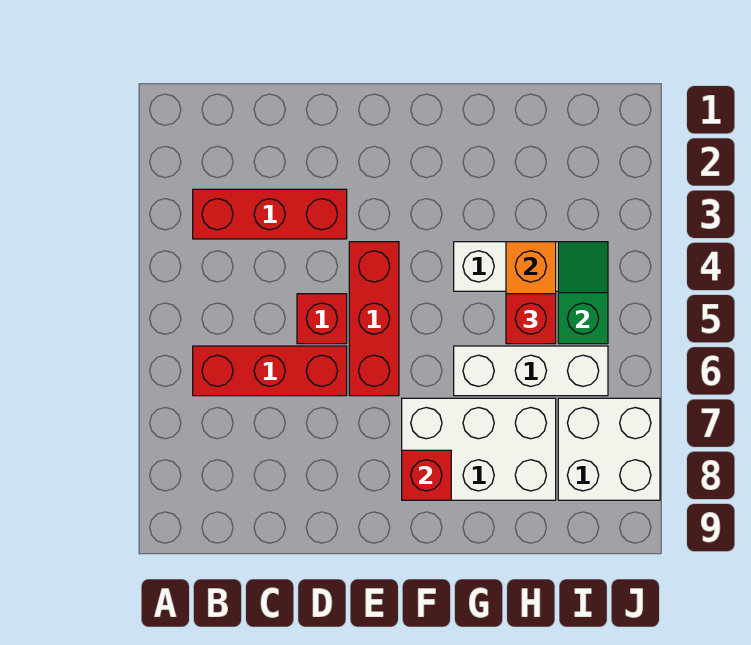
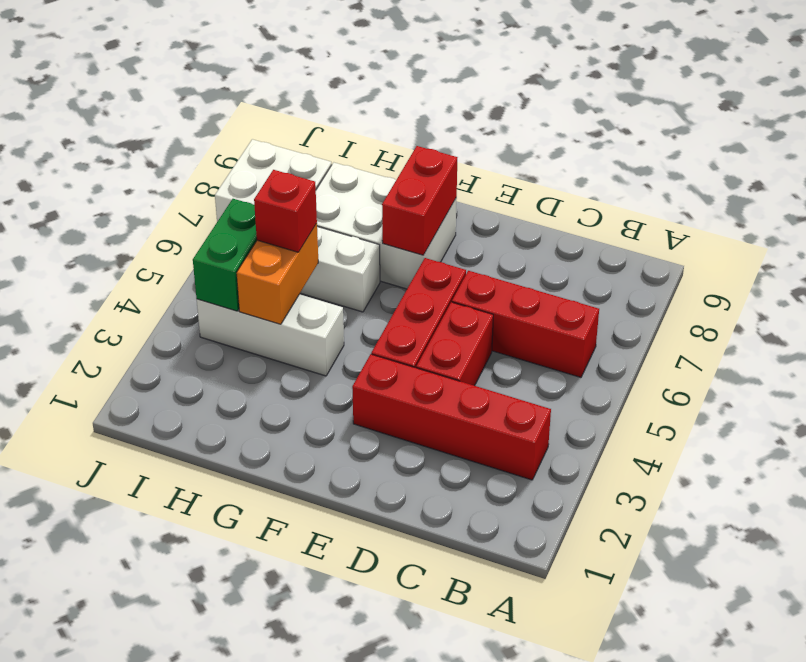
red 1x3 brick [193,189,347,239] -> red 1x4 brick [352,354,551,480]
red 1x1 brick [297,294,347,344] -> red 1x2 brick [416,302,493,386]
red 1x1 brick [402,450,451,500] -> red 1x2 brick [382,146,457,255]
green 1x2 slope [558,242,608,344] -> green 1x2 brick [193,199,257,311]

